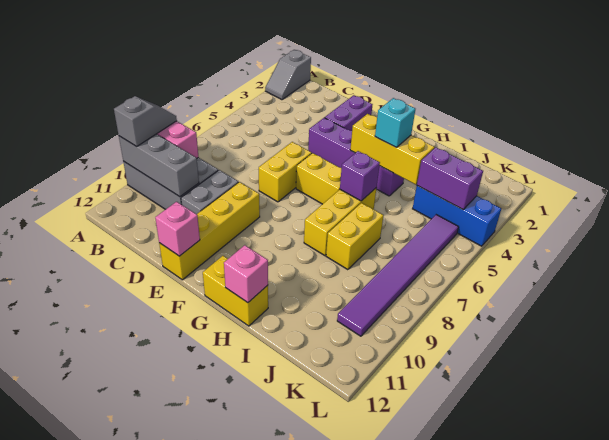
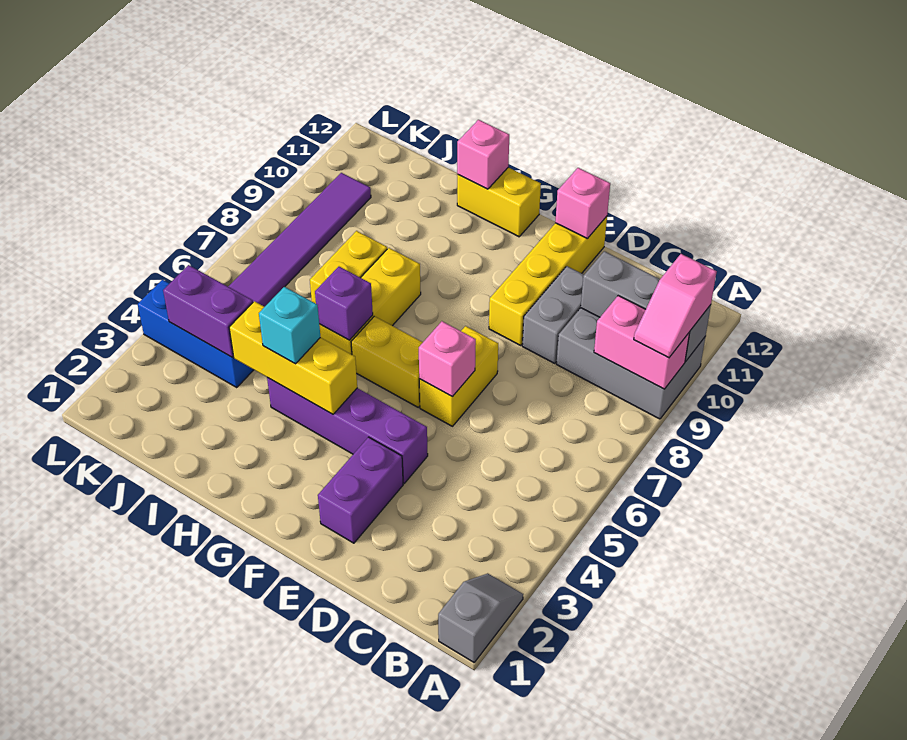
grey 1x2 slope [114,96,177,146] -> pink 1x2 slope [634,254,717,358]
none -> pink 1x1 brick [419,321,476,397]

